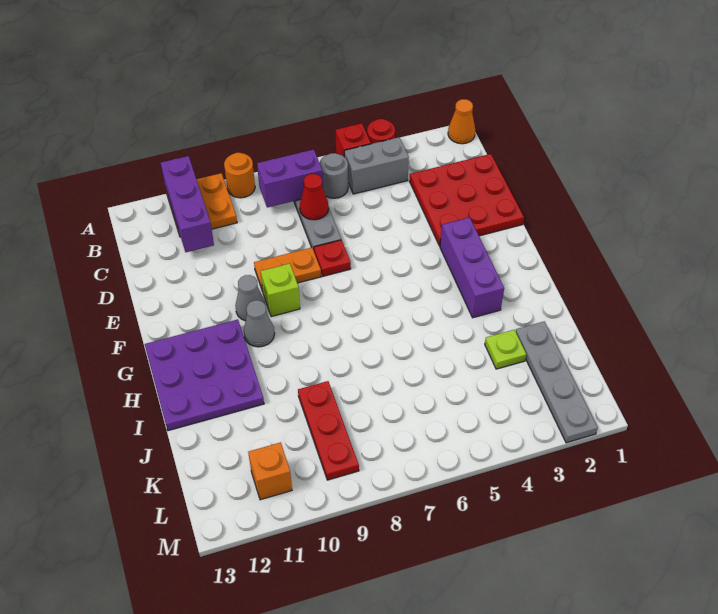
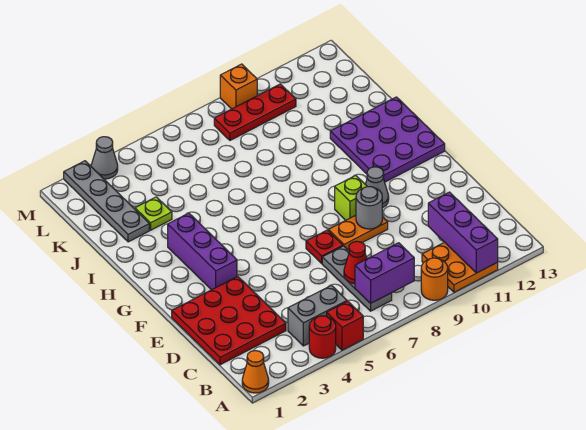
grey 1x1 round brick [320,153,348,198] -> grey 1x1 round brick moved to [356,187,382,229]
grey 1x1 cone [244,300,275,347] -> grey 1x1 cone moved to [91,137,118,179]
red 1x3 plate [298,381,359,480] -> red 1x3 plate turned to [214,84,296,140]
orange 1x1 brick [248,442,292,500] -> orange 1x1 brick moved to [220,64,257,109]

